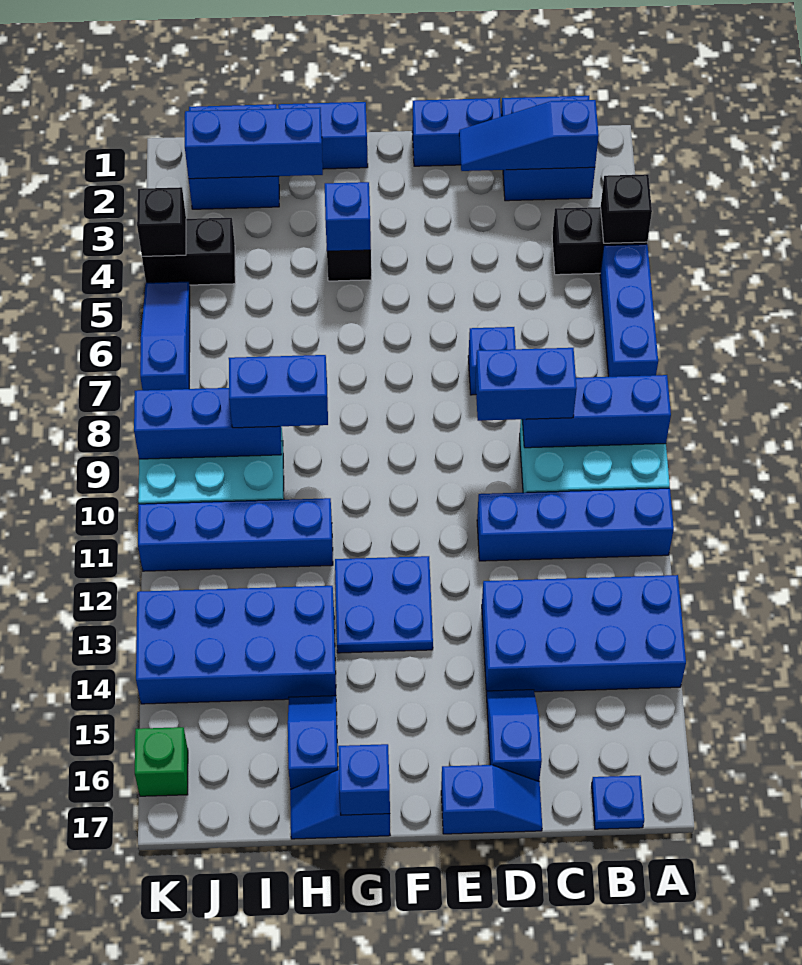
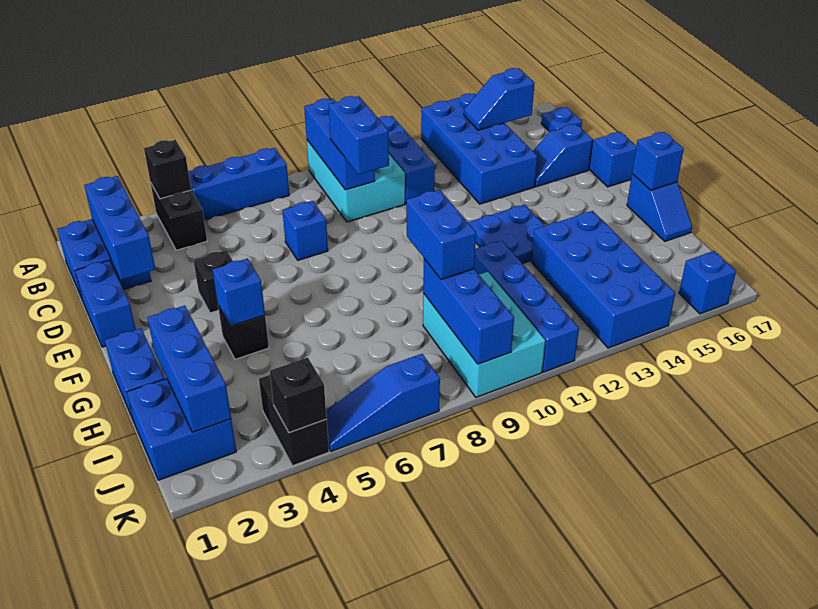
blue 1x4 brick [477,488,674,561] -> blue 1x3 brick [378,116,435,203]
blue 1x3 slope [459,100,599,171] -> blue 1x3 brick [84,176,155,280]
none -> black 1x1 brick [193,250,233,313]
blue 1x2 slope [288,696,338,790] -> blue 1x2 slope moved to [464,68,534,130]
green 1x1 brick [135,727,188,796] -> blue 1x1 brick [679,251,736,314]

